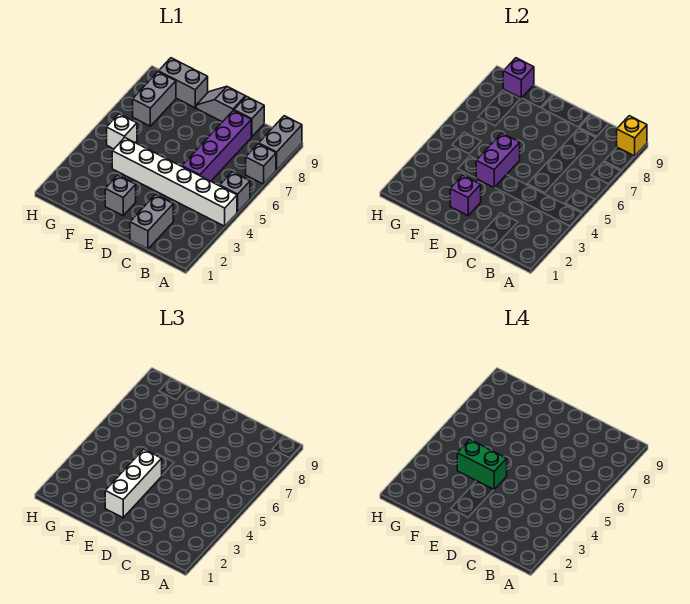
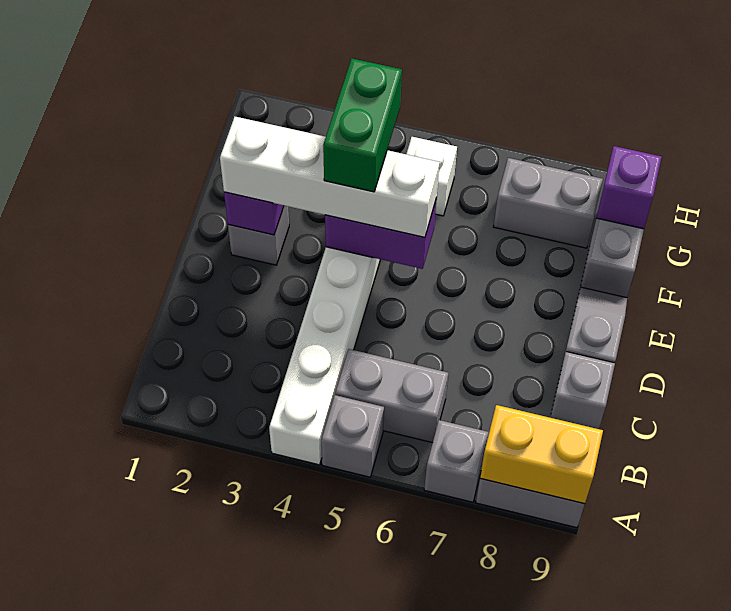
yellow 1x1 brick [617,116,647,156] -> yellow 1x2 brick [480,405,603,504]
grey 1x2 brick [130,195,173,249] -> grey 1x2 brick moved to [335,349,448,443]
purple 1x4 brick [182,110,251,181] -> none
white 1x3 brick [105,449,162,518] -> white 1x4 brick [220,117,440,237]

